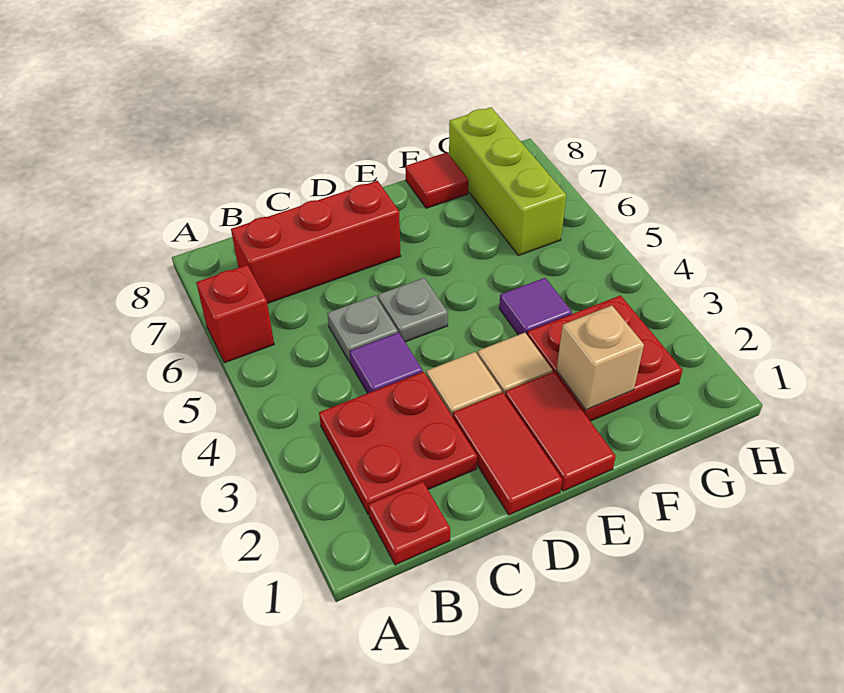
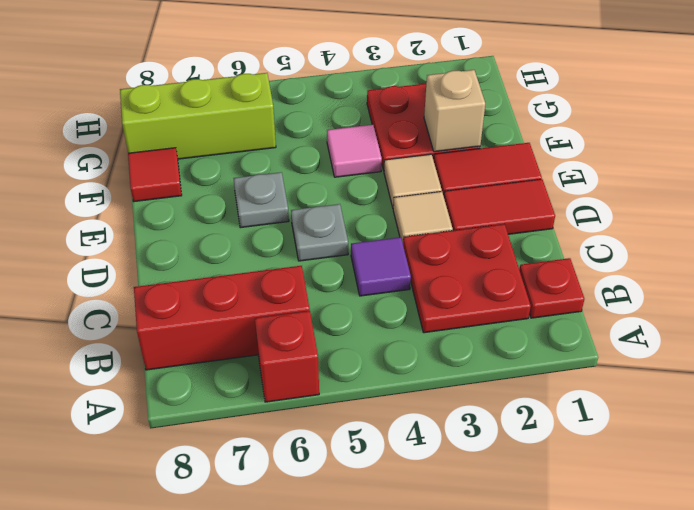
red 1x3 brick [231,181,401,303] -> red 1x3 brick turned to [134,266,310,370]
grey 1x1 plate [327,296,398,363] -> grey 1x1 plate moved to [234,172,289,228]
purple 1x1 tile [499,278,572,335] -> pink 1x1 tile [327,125,382,177]

